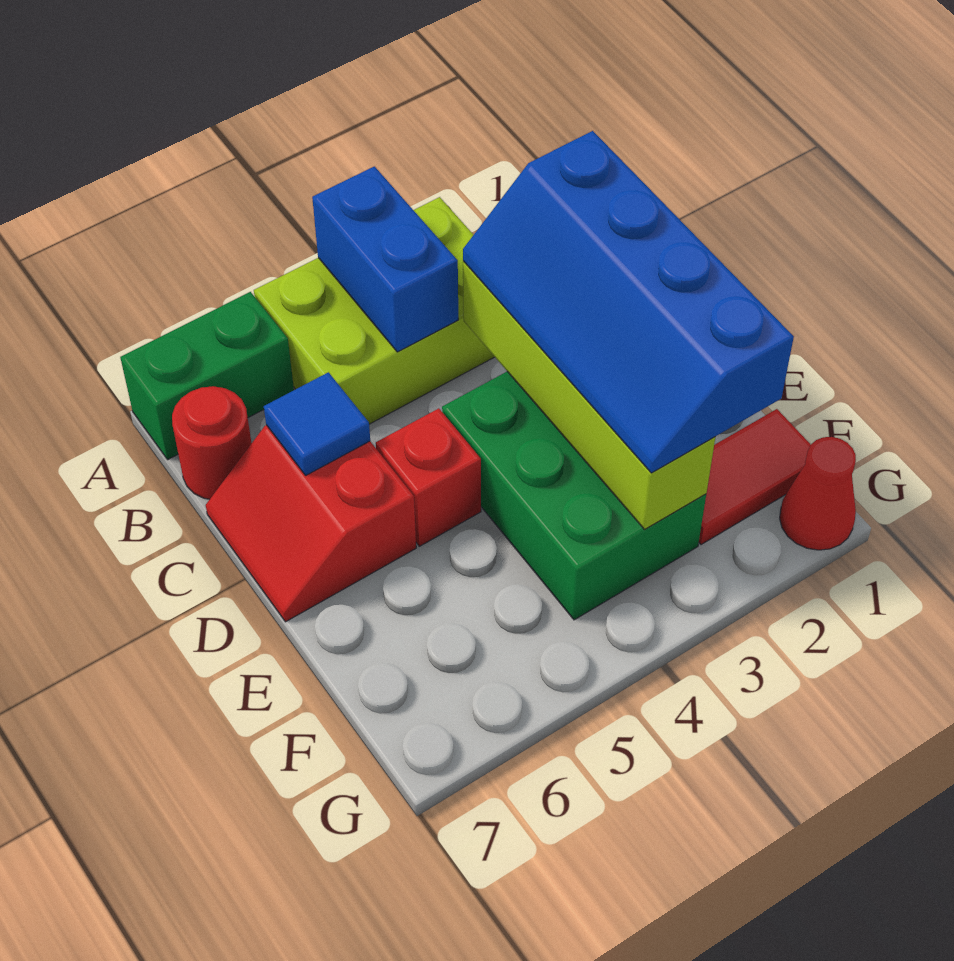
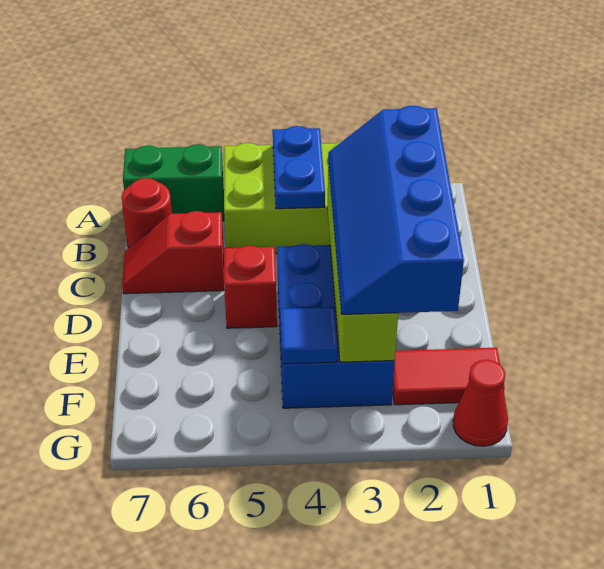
blue 1x2 brick [312,166,458,352] -> blue 1x2 plate [273,126,325,209]
red 2x2 slope [206,425,416,622] -> red 1x2 slope [122,211,224,294]
blue 1x1 tile [264,372,370,475] -> blue 1x1 tile moved to [280,307,338,364]
green 2x3 brick [442,372,706,620] -> blue 2x3 brick [277,244,395,408]

